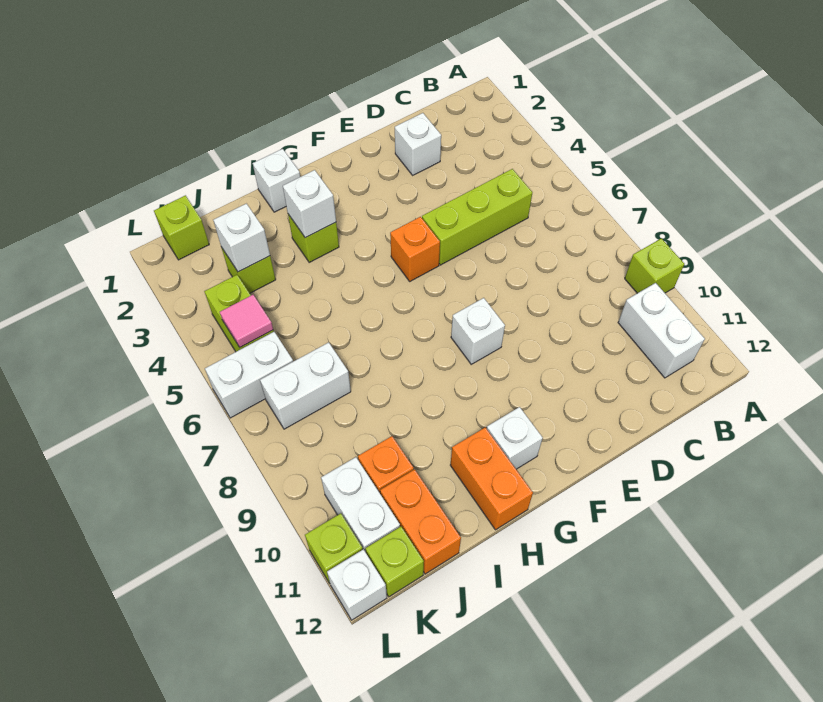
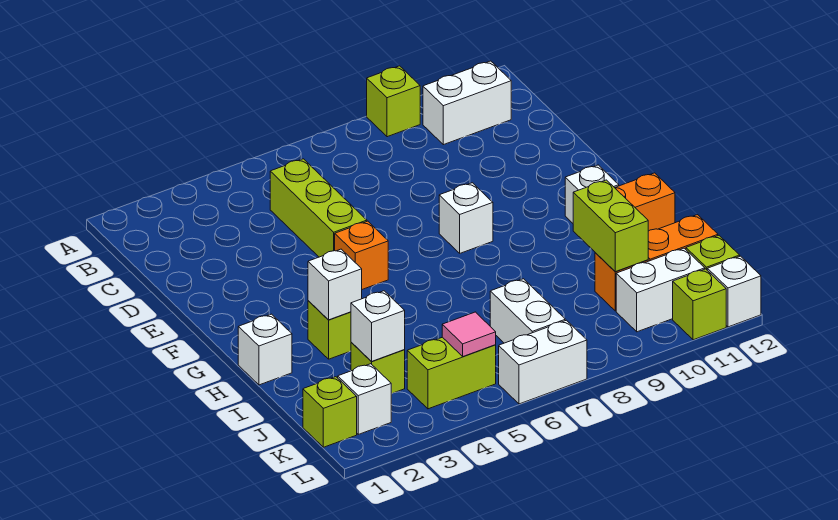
white 1x1 brick [395,113,441,175] -> white 1x1 brick moved to [338,364,391,434]
none -> lime 1x2 brick [573,180,648,272]
white 1x2 brick [205,332,293,418] -> white 1x2 brick turned to [499,320,587,404]

